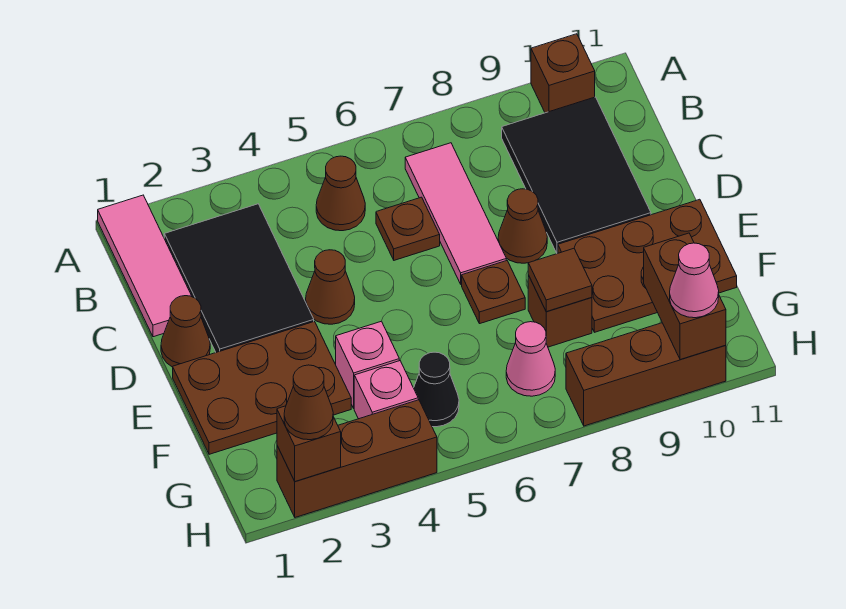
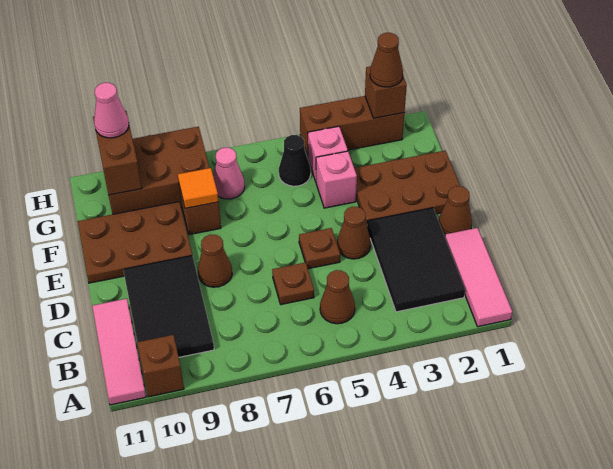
pink 1x3 tile [405,143,506,284] -> pink 1x3 tile moved to [92,299,146,405]
brown 1x1 plate [462,261,525,324] -> brown 1x1 plate moved to [299,228,340,269]
brown 1x1 tile [528,249,592,312] -> orange 1x1 tile [178,168,219,208]
brown 1x3 brick [566,323,726,426] -> brown 2x3 brick [109,127,209,214]

